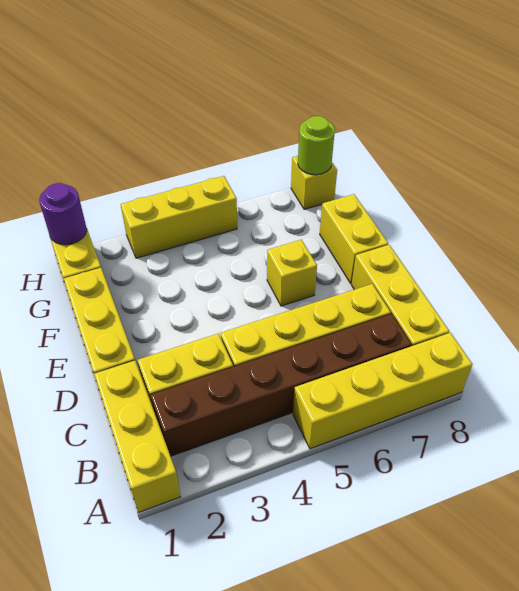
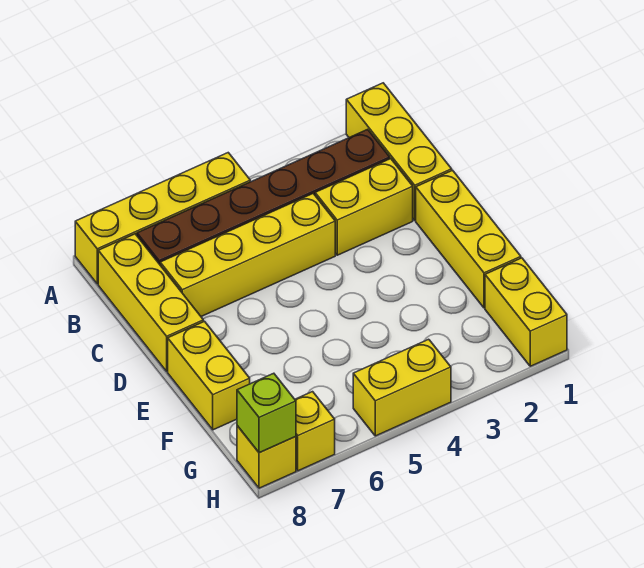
yellow 1x1 brick [267,240,317,306] -> yellow 1x1 brick moved to [295,392,335,471]
purple 1x1 round brick [39,183,87,245] -> none
yellow 1x3 brick [120,176,237,258] -> yellow 1x2 brick [353,339,451,436]
lime 1x1 round brick [298,116,335,175] -> lime 1x1 brick [237,373,296,453]

